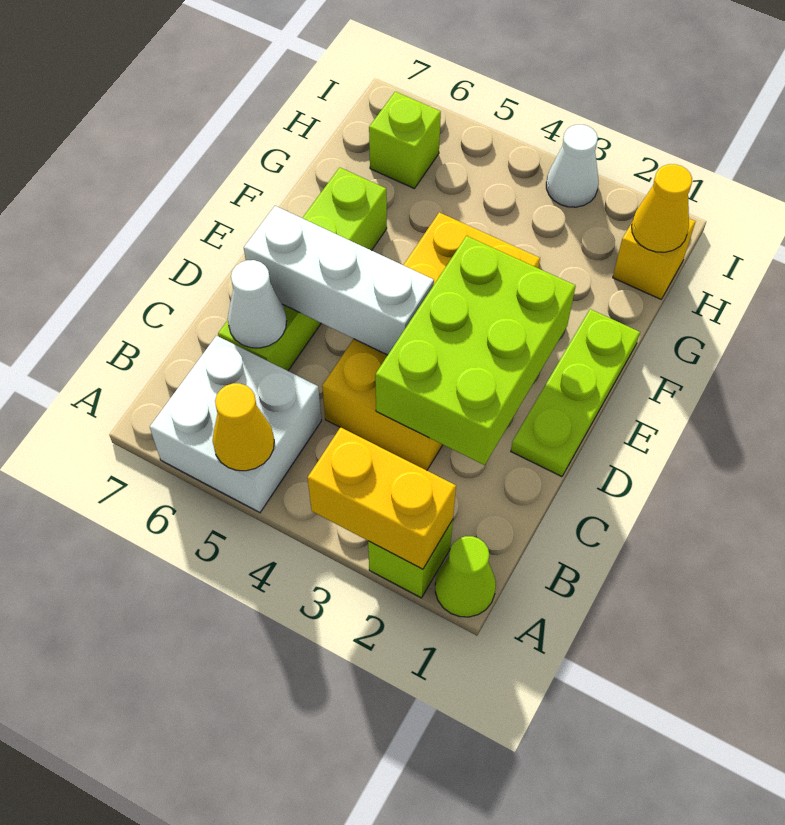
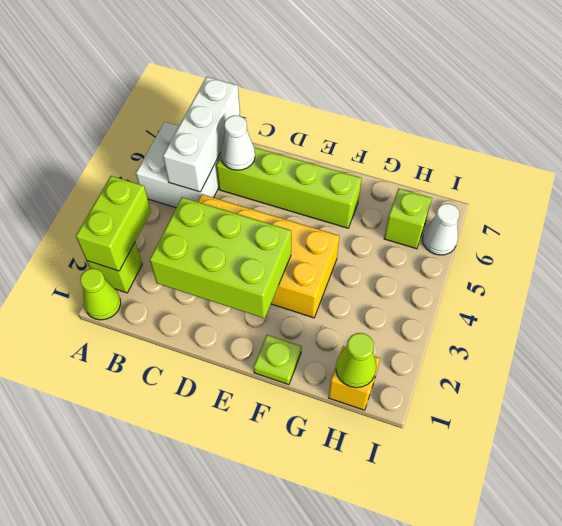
yellow 1x2 brick [308,427,456,569] -> lime 1x2 brick [76,176,151,271]
yellow 1x1 cone [213,383,274,471] -> none
lime 1x3 plate [511,309,640,477] -> lime 1x1 plate [253,335,302,385]
white 1x3 brick [244,206,434,355] -> white 1x3 brick moved to [163,77,240,192]
yellow 1x1 cone [632,164,692,252] -> lime 1x1 cone [336,333,376,388]
white 1x1 cone [546,125,599,207] -> white 1x1 cone moved to [422,204,459,255]

